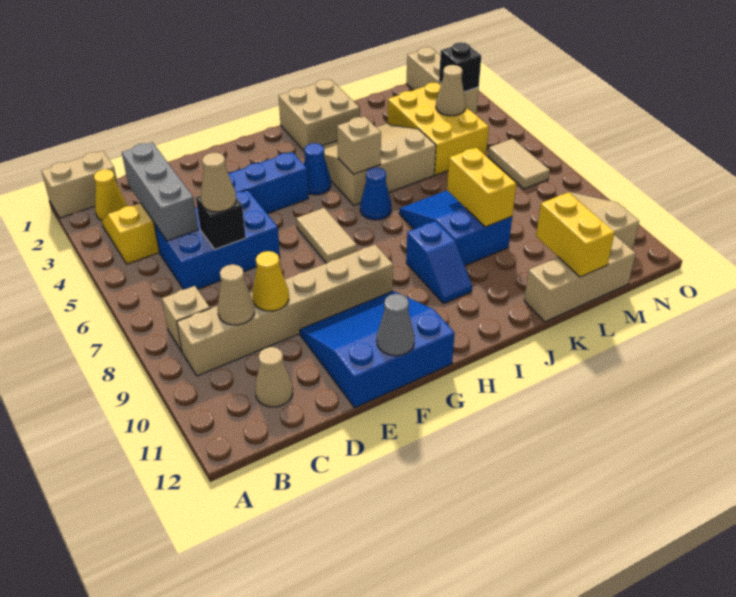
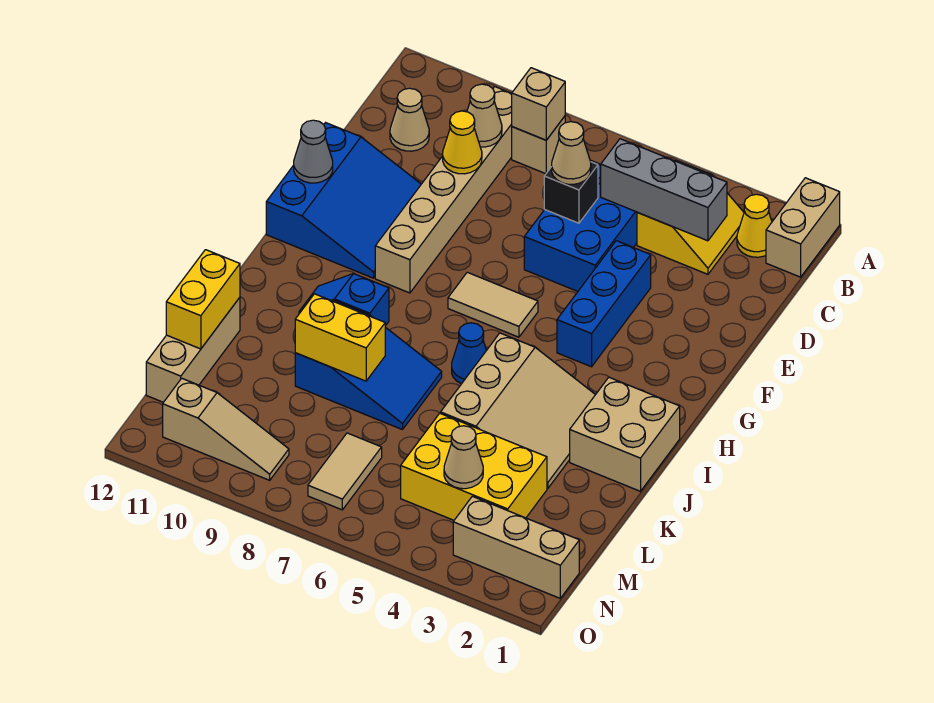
blue 1x1 cone [304,143,331,195] -> none
tan 1x1 brick [337,116,381,174] -> tan 1x1 brick moved to [512,68,565,140]
yellow 1x2 brick [536,192,615,277] -> yellow 1x2 brick turned to [166,250,240,349]
black 1x1 brick [439,42,481,92] -> none
tan 1x2 tile [488,139,550,189] -> tan 1x2 tile turned to [308,433,382,510]

